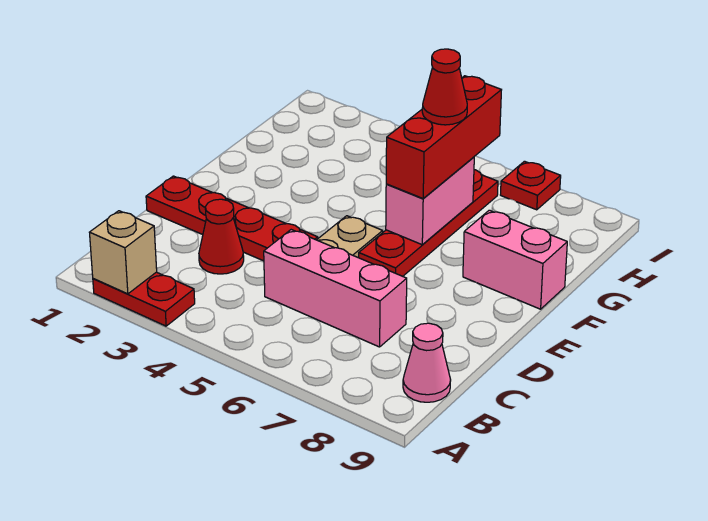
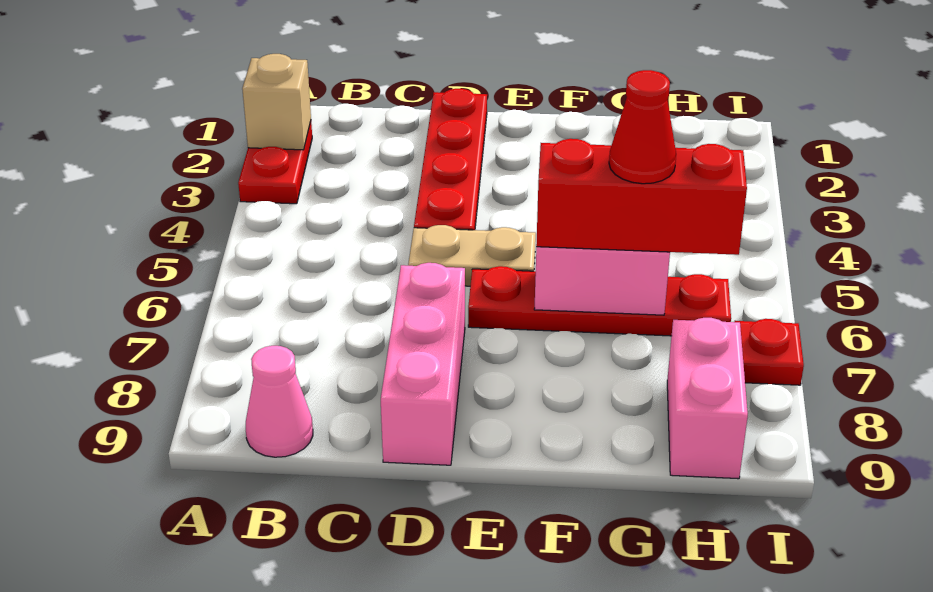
red 1x1 cone [199,199,244,274] -> none
pink 1x3 brick [264,230,407,347] -> pink 1x3 brick moved to [381,263,465,465]
pink 1x2 brick [463,210,567,309] -> pink 1x2 brick moved to [667,318,748,479]

